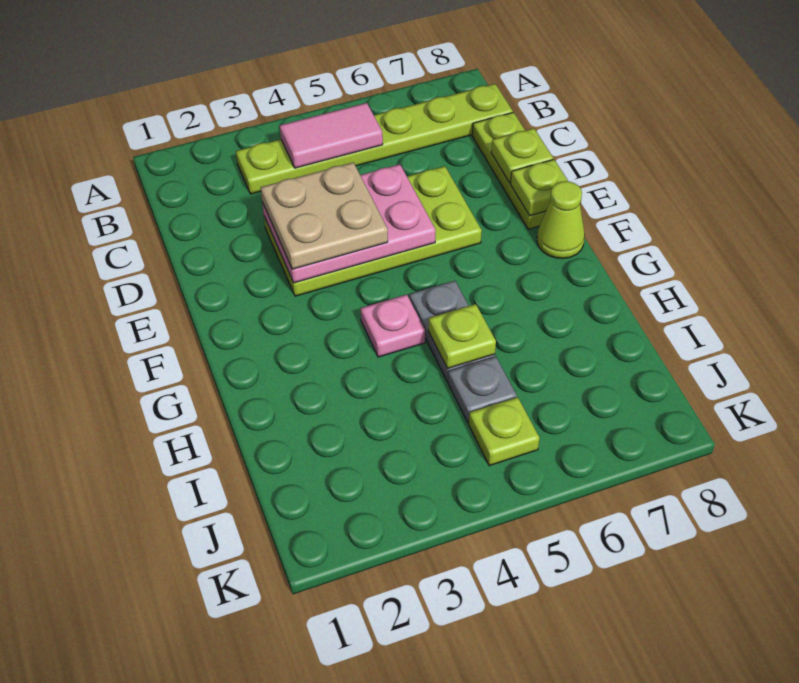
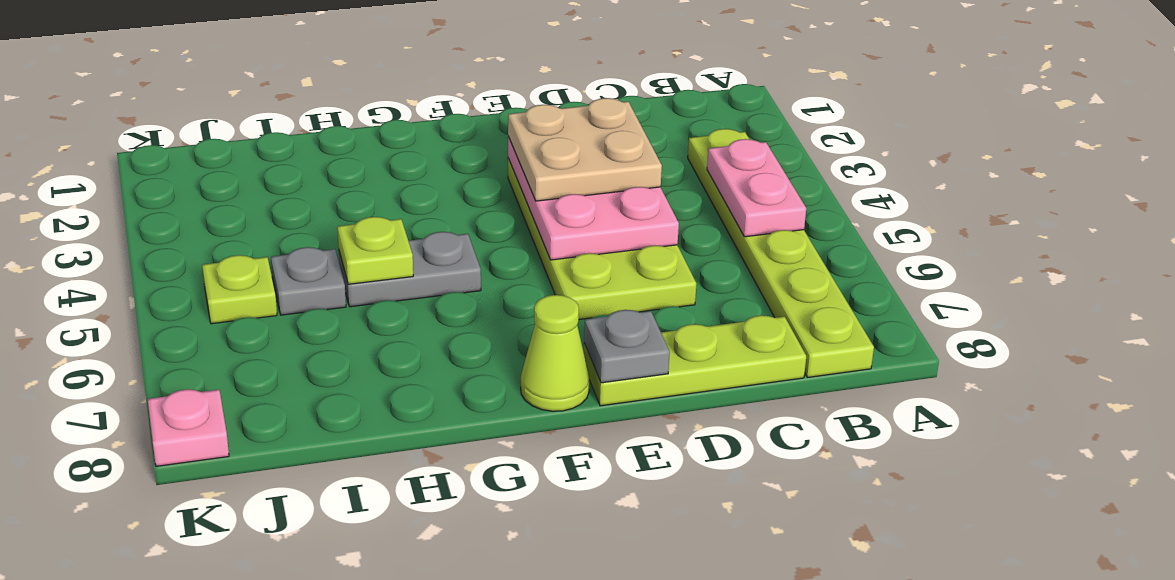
pink 1x2 tile [280,103,383,168] -> pink 1x2 plate [707,139,806,237]
lime 1x1 plate [491,128,553,183] -> none
lime 1x1 plate [511,160,569,216] -> grey 1x1 plate [584,310,670,383]
pink 1x1 plate [361,295,425,357] -> pink 1x1 plate moved to [148,389,229,466]

